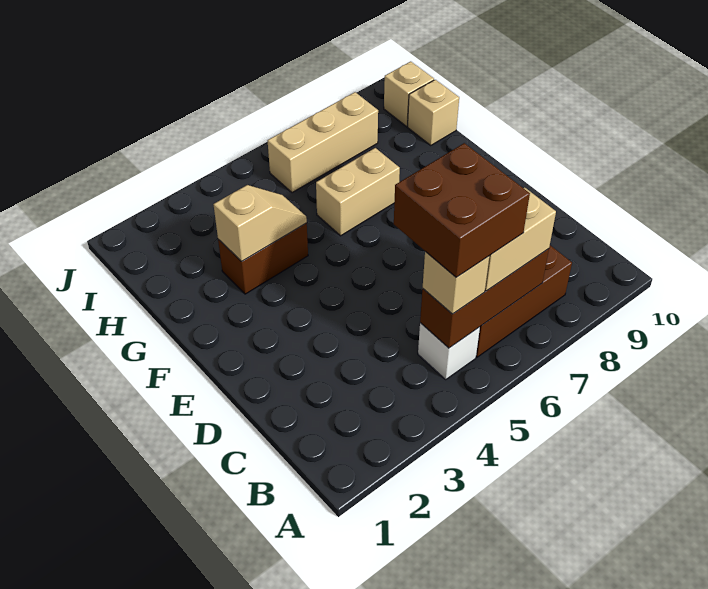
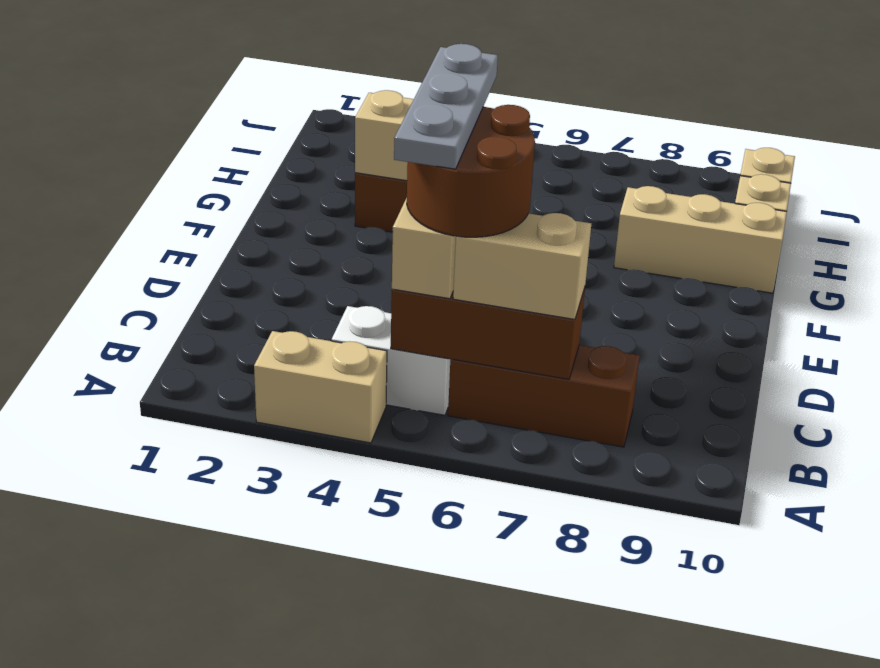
white 1x1 brick [418,323,480,379] -> white 1x2 brick [332,306,451,415]
brown 2x2 brick [394,143,530,277] -> brown 2x2 round brick [407,105,535,237]
none -> grey 1x3 plate [394,44,498,169]
tan 1x2 brick [316,148,400,236] -> tan 1x2 brick moved to [254,331,387,443]
tan 1x3 brick [268,92,378,193] -> tan 1x3 brick moved to [614,186,787,293]

